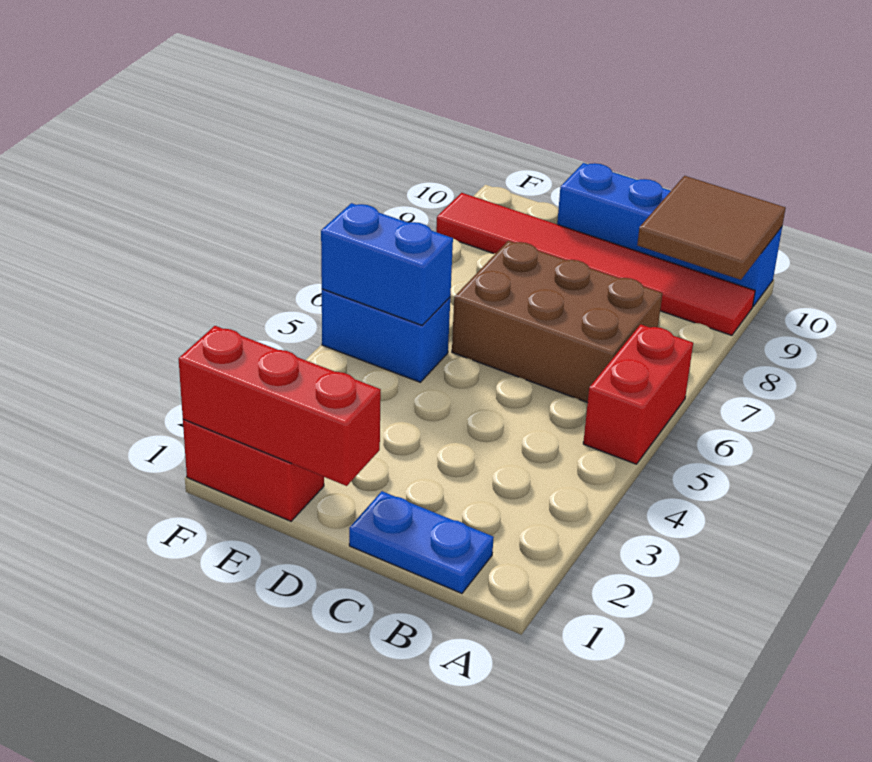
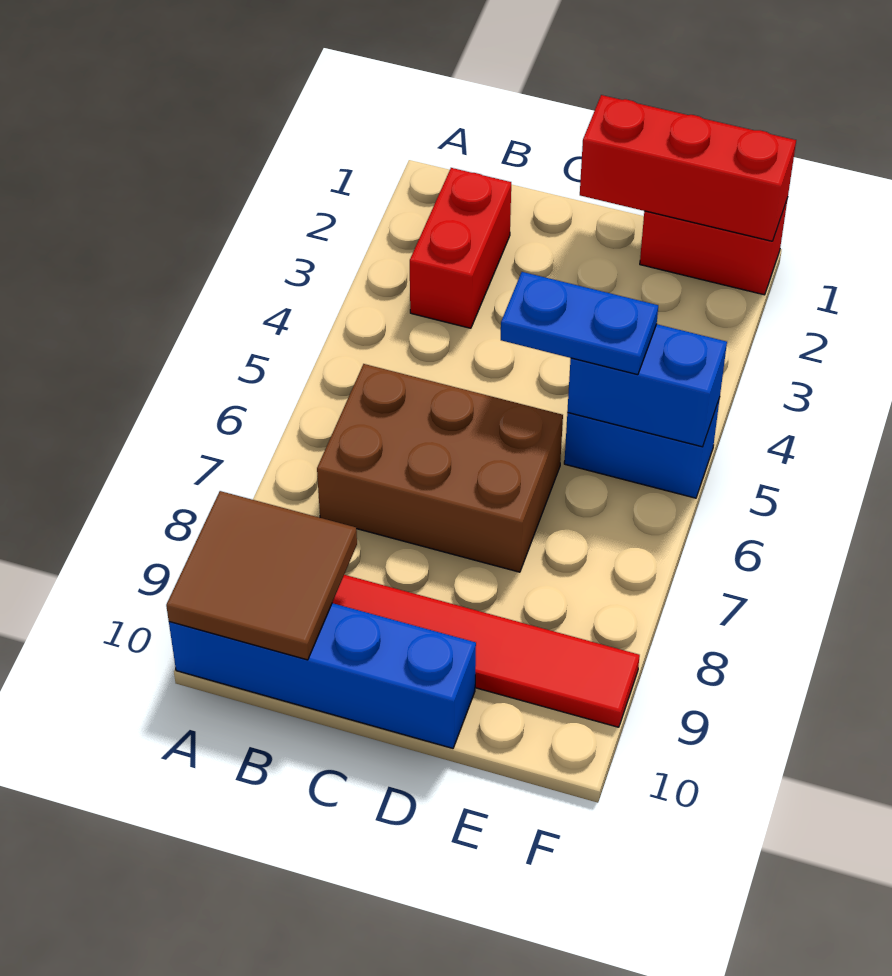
red 1x2 brick [583,324,693,464] -> red 1x2 brick moved to [410,168,511,328]
blue 1x2 plate [349,491,494,593] -> blue 1x2 plate moved to [501,272,658,375]

